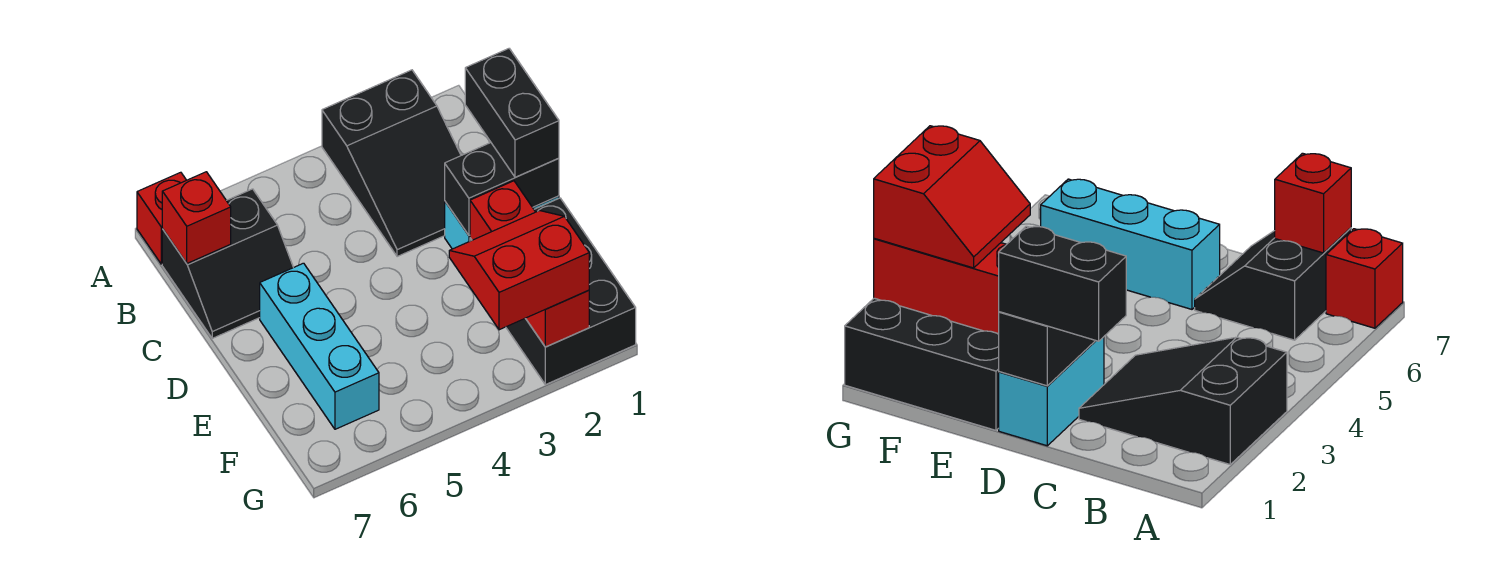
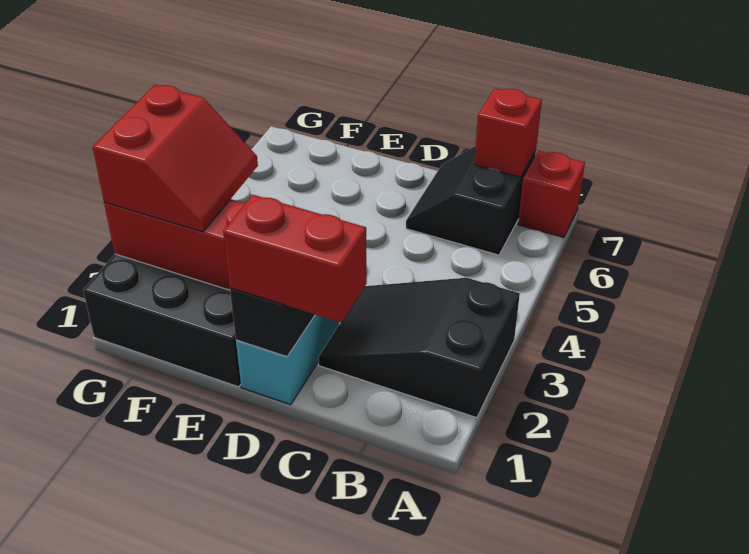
black 1x2 brick [465,49,559,177] -> red 1x2 brick [223,195,367,323]
cyan 1x3 brick [260,263,379,429] -> none

